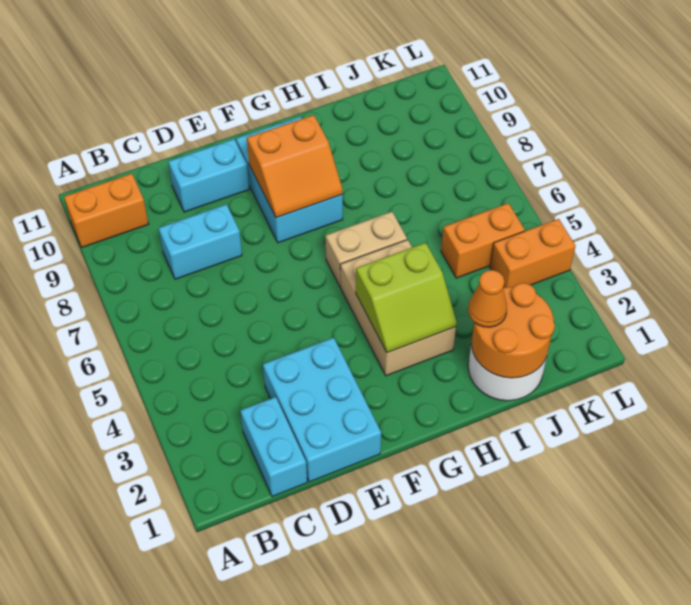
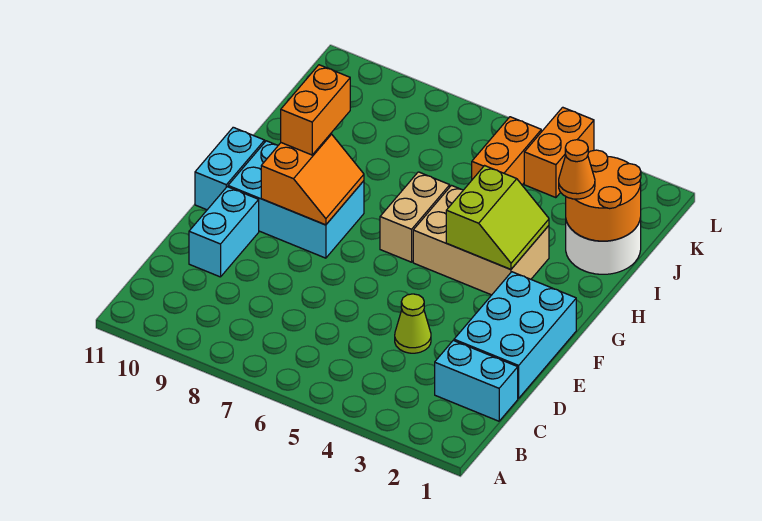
orange 1x2 brick [64,174,148,247] -> orange 1x2 brick moved to [281,65,350,155]
cyan 1x2 brick [159,204,242,279] -> cyan 1x2 brick moved to [195,127,265,210]
cyan 2x3 brick [263,338,381,482] -> cyan 2x3 brick turned to [454,272,576,398]
none -> lime 1x1 cone [395,294,431,353]

